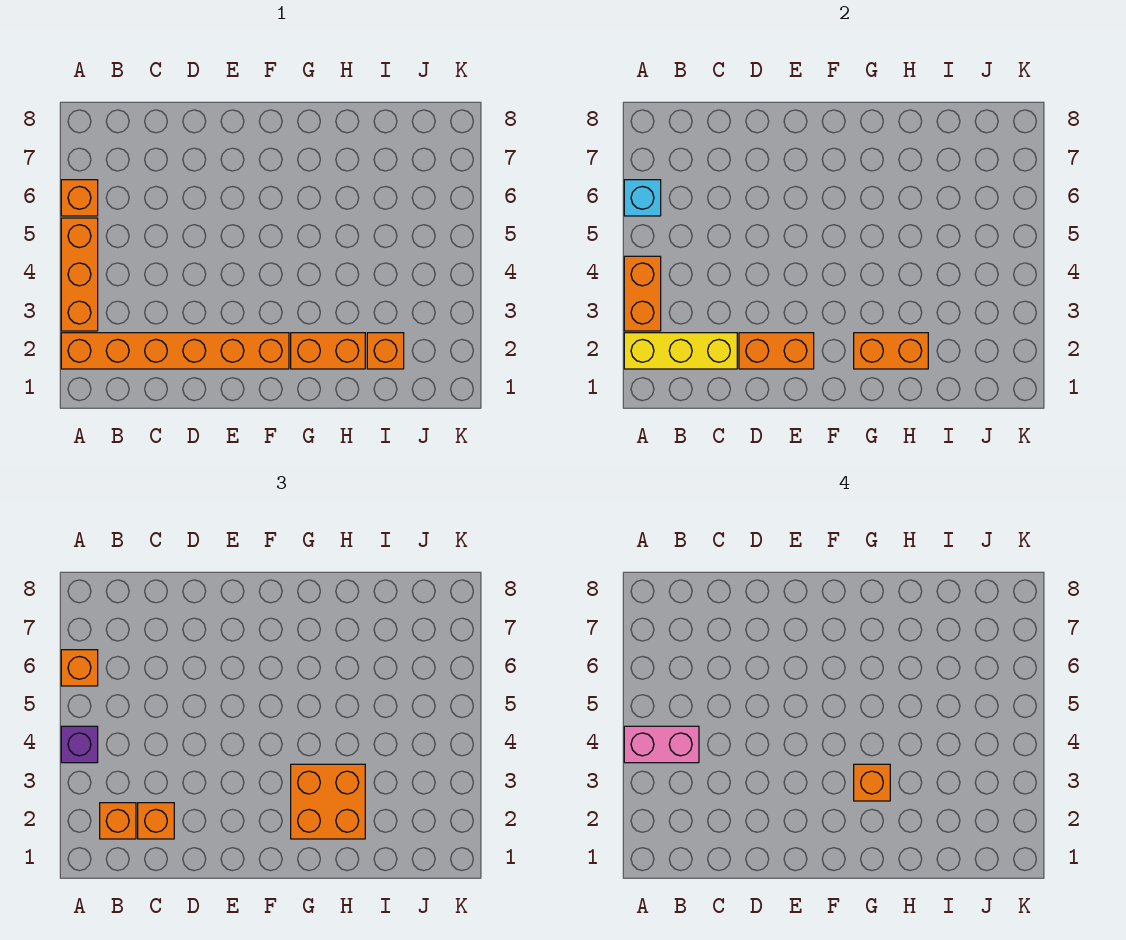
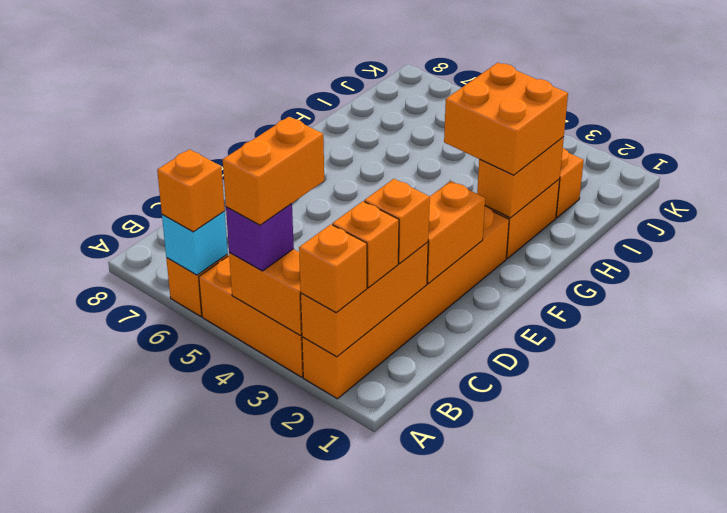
yellow 1x3 brick [624,333,737,369] -> orange 1x3 brick [301,242,428,357]
pink 1x2 brick [624,726,699,763] -> orange 1x2 brick [223,117,324,225]
orange 1x1 brick [854,764,890,801] -> orange 1x1 brick moved to [299,224,367,313]

